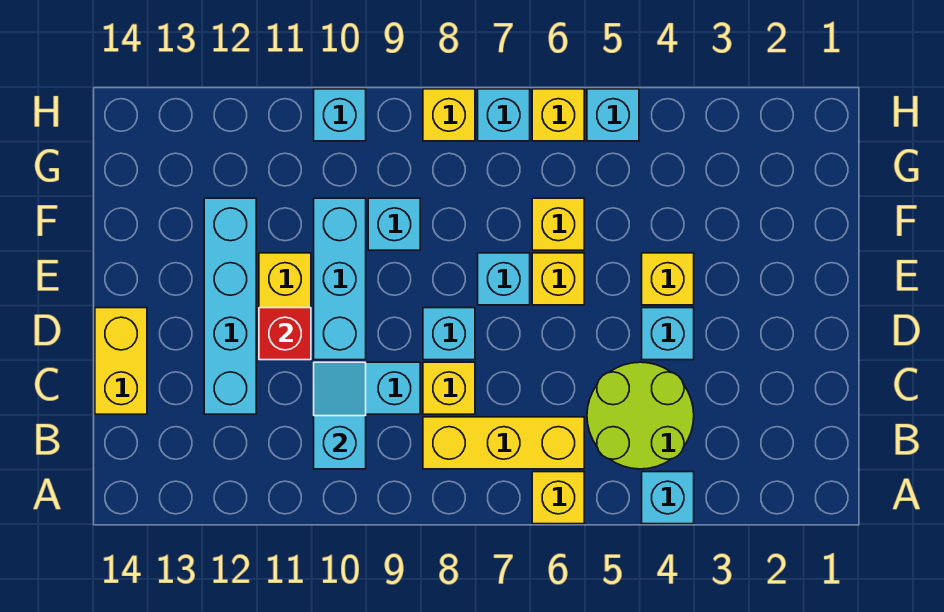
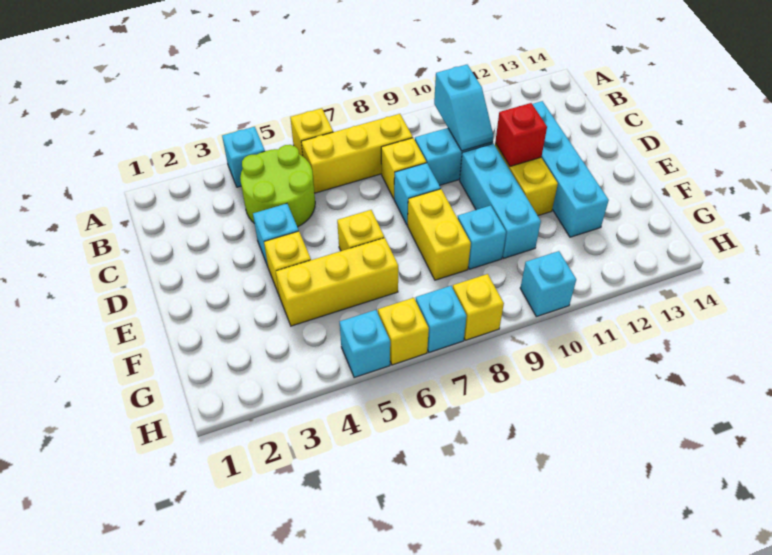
yellow 1x2 brick [95,308,147,414] -> yellow 1x2 brick moved to [407,189,471,280]
cyan 1x1 brick [478,253,530,305] -> none
yellow 1x1 brick [532,198,584,250] -> yellow 1x3 brick [276,238,398,326]

